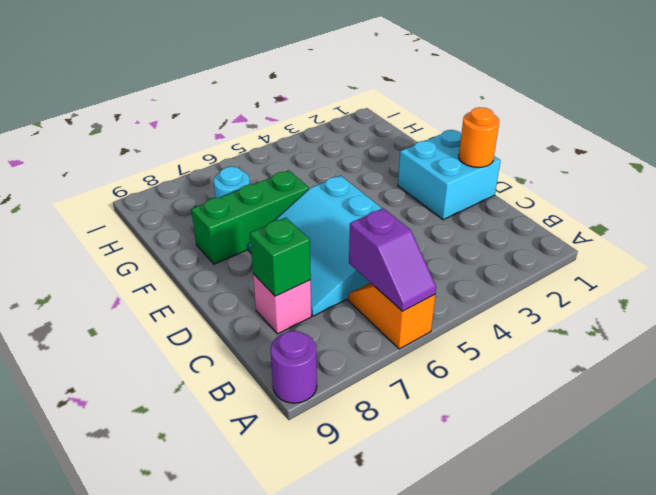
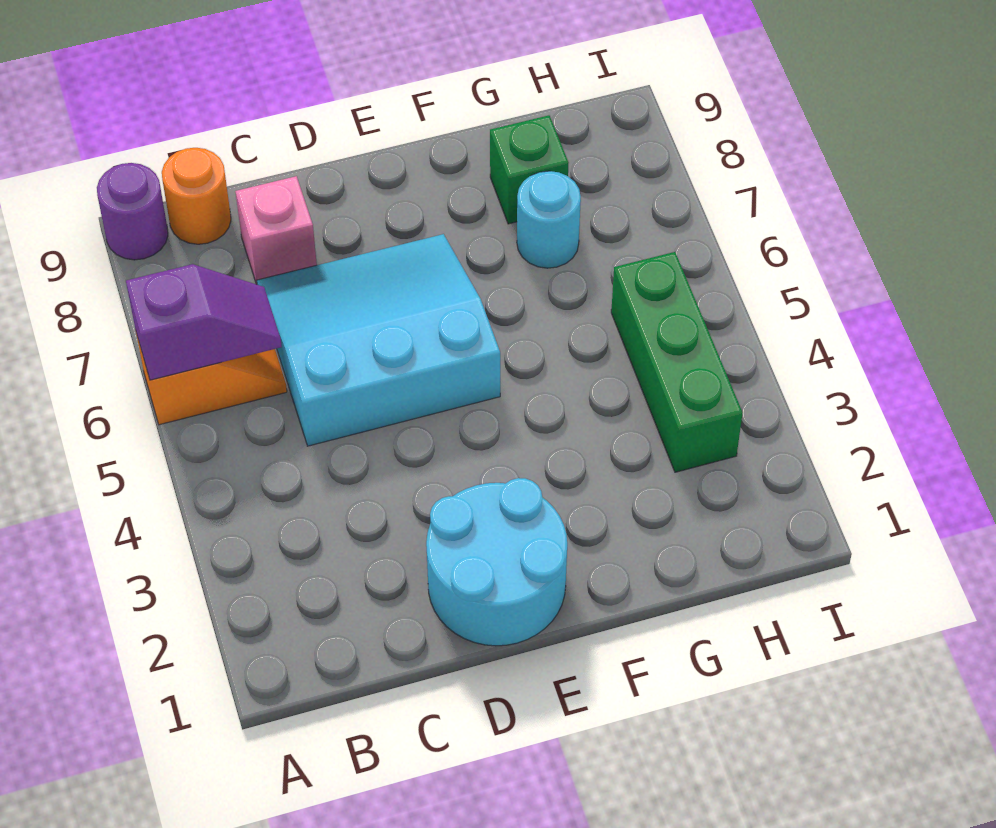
purple 1x2 slope [349,208,436,311] -> purple 1x2 slope turned to [126,264,282,380]
green 1x1 brick [250,218,311,296] -> green 1x1 brick moved to [490,115,569,224]
cyan 2x2 brick [398,130,500,220] -> cyan 2x2 round brick [426,478,567,646]
orange 1x1 round brick [459,107,499,167] -> orange 1x1 round brick moved to [162,148,231,244]
green 1x3 brick [191,171,309,264] -> green 1x3 brick moved to [611,252,743,472]

